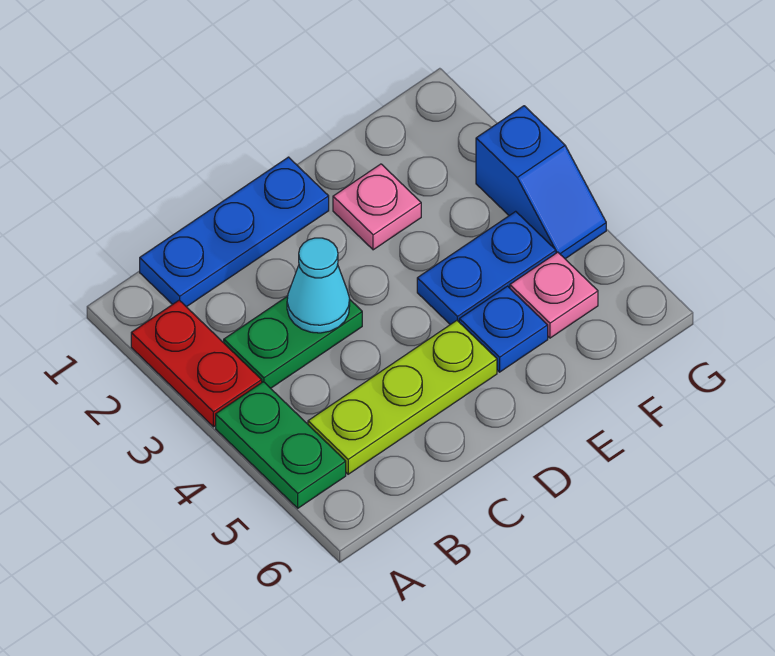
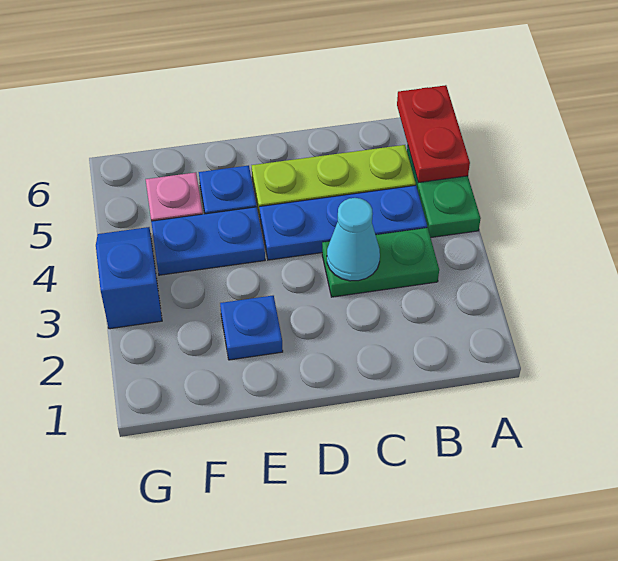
red 1x2 plate [131,300,262,427] -> red 1x2 plate moved to [397,85,470,183]
blue 1x3 plate [140,157,329,307] -> blue 1x3 plate moved to [259,185,427,260]
pink 1x1 plate [333,164,421,250] -> blue 1x1 plate [220,296,283,360]

